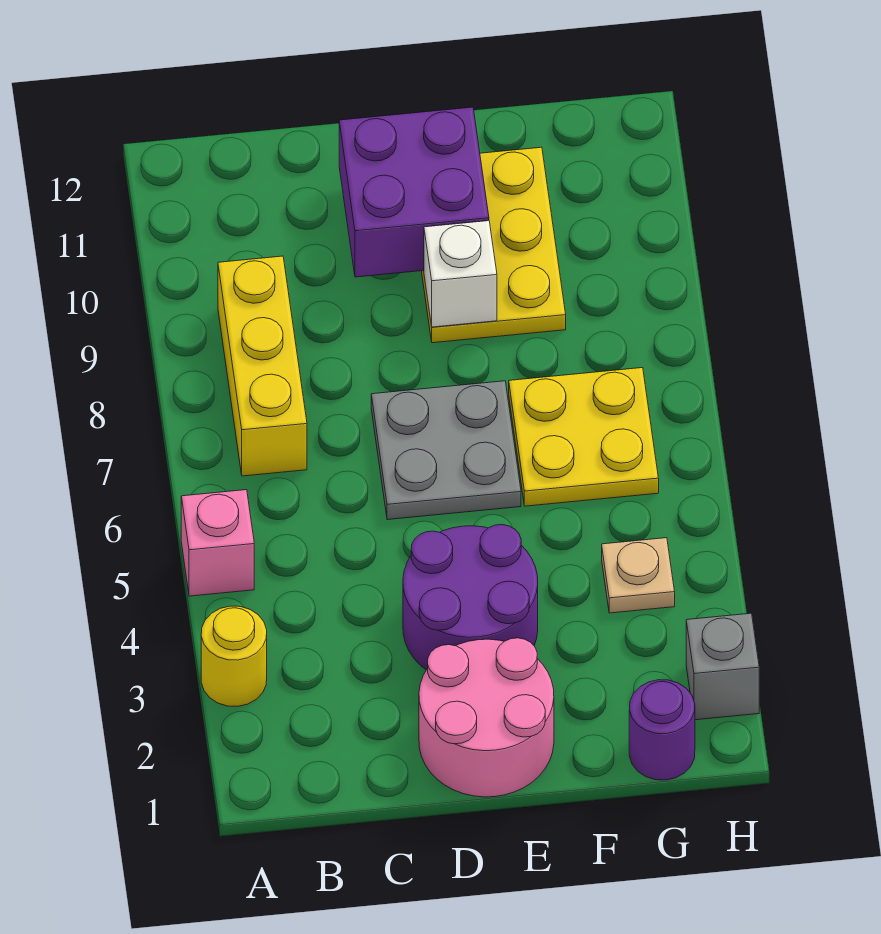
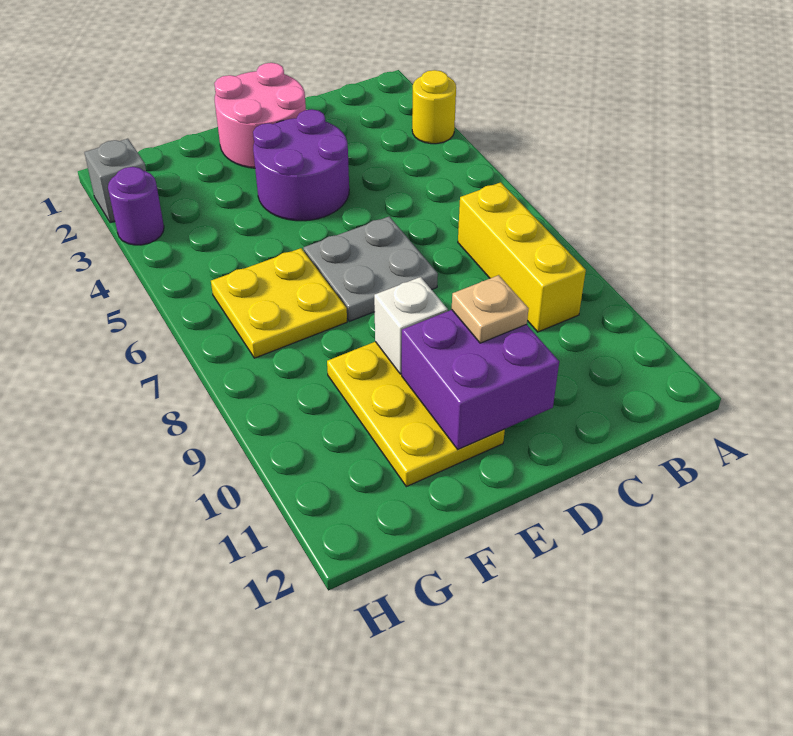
pink 1x1 brick [181,490,254,596] -> none
purple 1x1 round brick [629,680,695,780] -> purple 1x1 round brick moved to [108,167,164,245]
tan 1x1 plate [602,538,675,613] -> tan 1x1 plate moved to [452,275,529,343]

